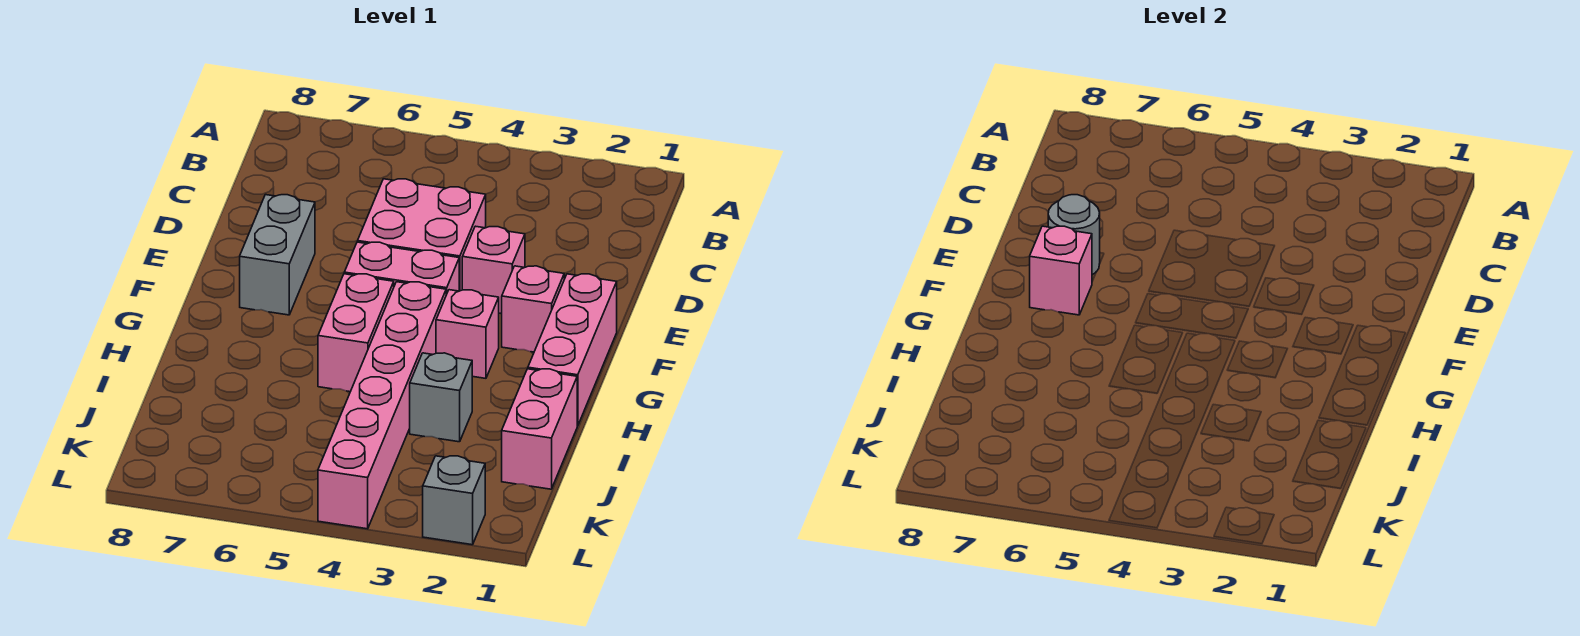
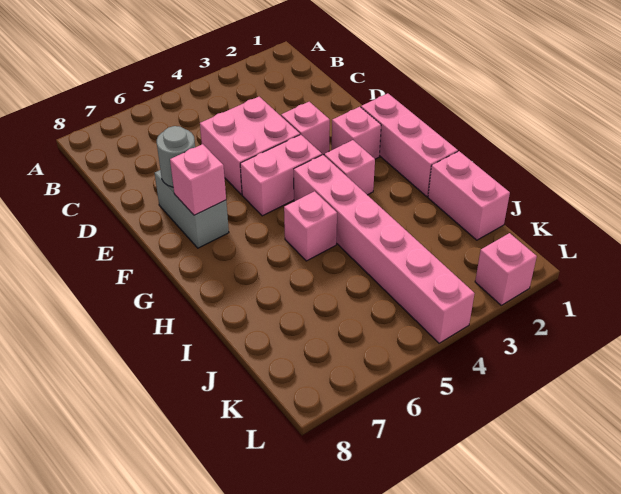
pink 1x2 brick [318,274,394,392] -> pink 1x1 brick [284,191,337,261]
grey 1x1 brick [410,353,472,442] -> none
grey 1x1 brick [423,456,485,545] -> pink 1x1 brick [475,233,537,305]

